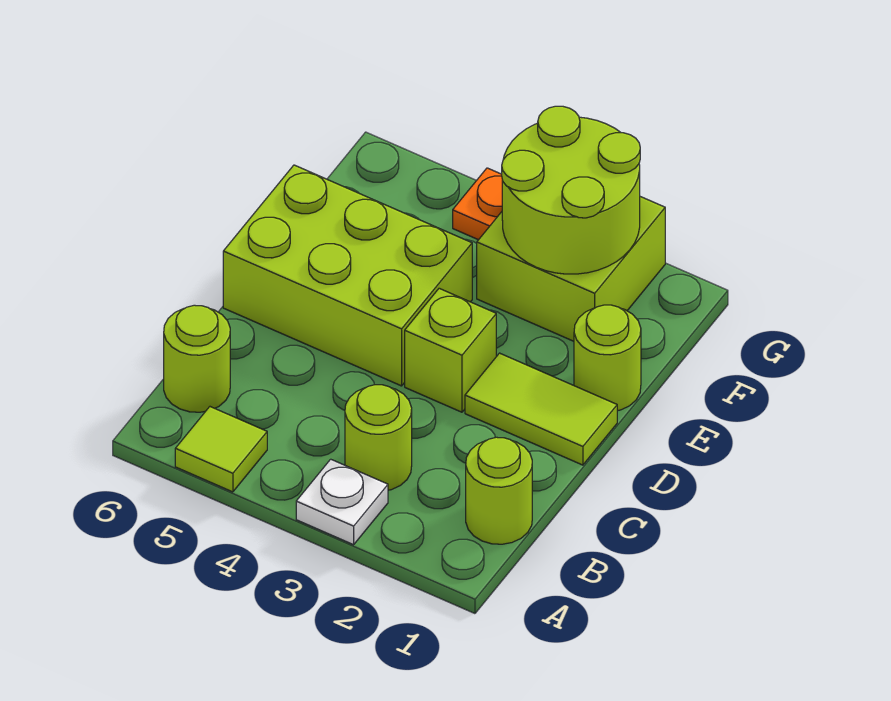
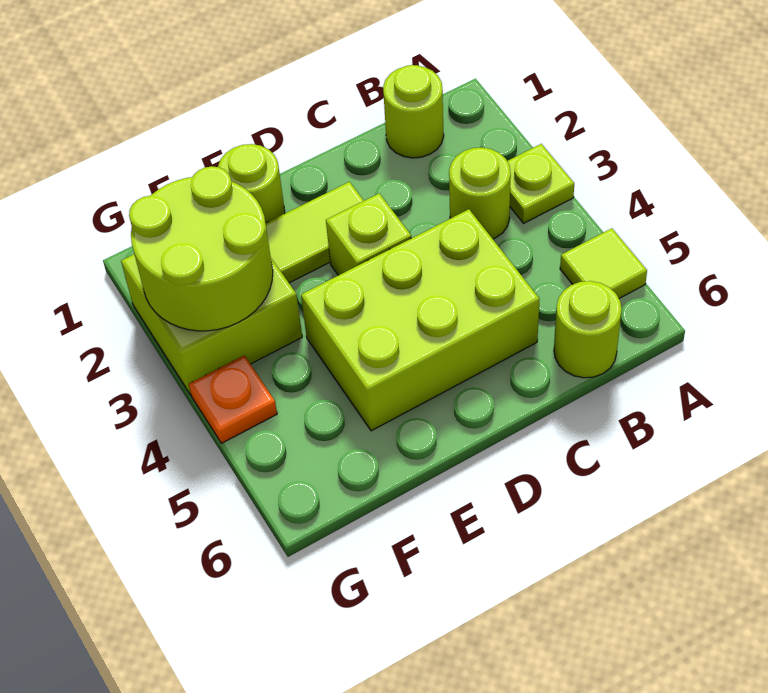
white 1x1 plate [296,459,388,545] -> lime 1x1 plate [507,144,574,223]
lime 1x2 tile [465,353,617,465] -> lime 1x2 tile turned to [265,182,364,283]
lime 2x3 brick [223,165,472,386] -> lime 2x3 brick turned to [301,209,540,431]

